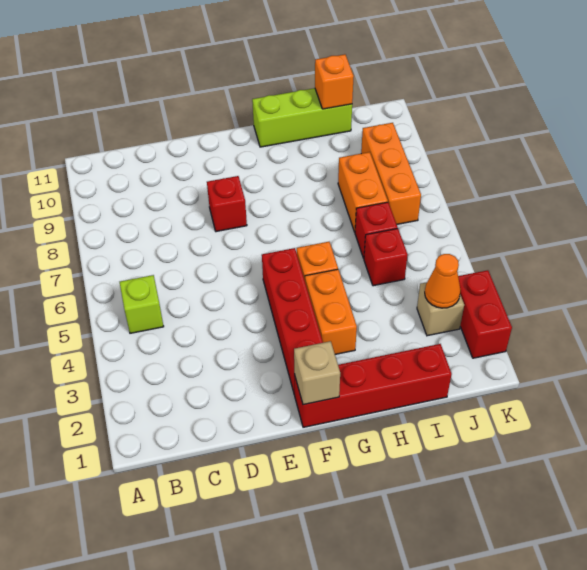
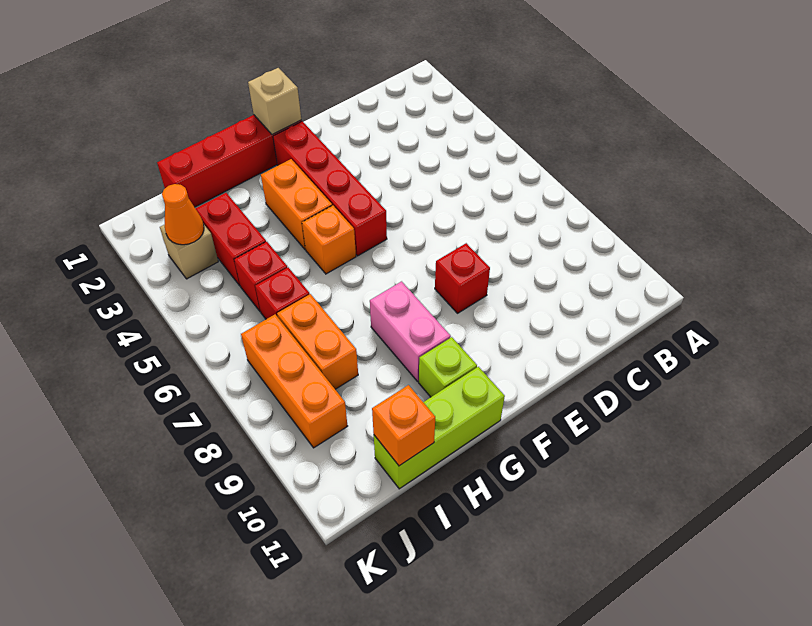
lime 1x1 brick [120,275,164,333] -> lime 1x1 brick moved to [419,337,477,397]
none -> pink 1x2 brick [370,281,451,381]
red 1x2 brick [458,270,512,358] -> red 1x2 brick moved to [195,193,266,286]

